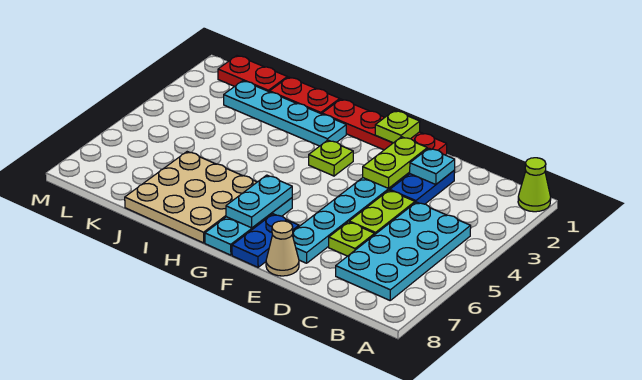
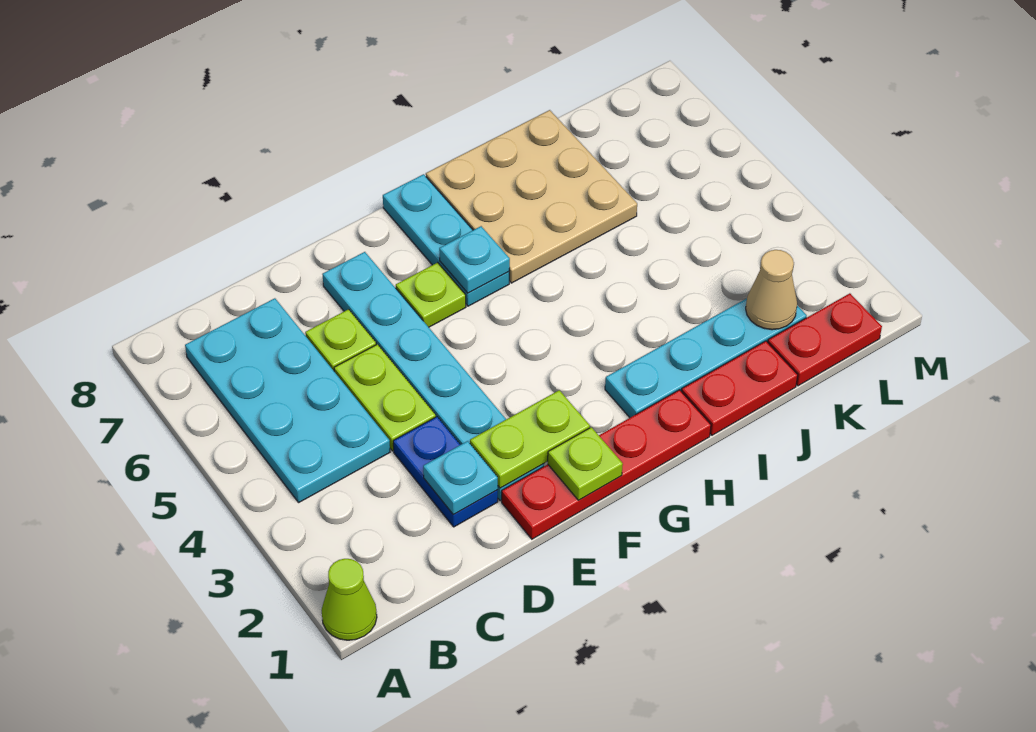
lime 1x2 plate [363,137,427,188] -> lime 1x2 plate turned to [470,390,590,488]
tan 1x1 cone [266,221,299,276] -> tan 1x1 cone moved to [746,250,797,330]
blue 1x2 plate [232,214,299,267] -> none
lime 1x1 plate [309,140,353,176] -> lime 1x1 plate moved to [396,263,466,327]
cyan 1x2 plate [226,175,292,228] -> cyan 1x1 plate [439,226,510,293]

